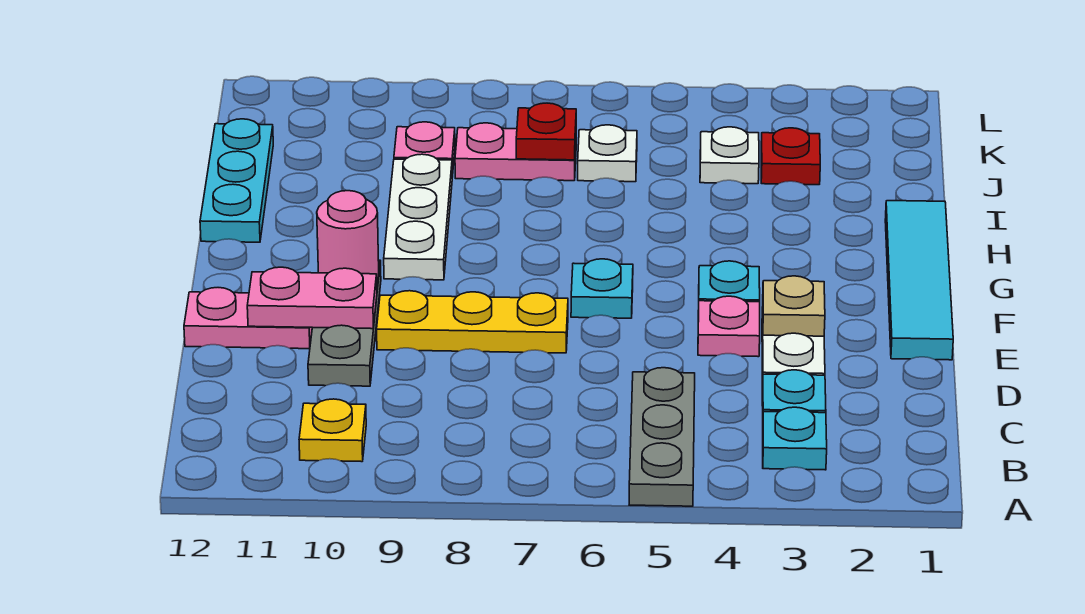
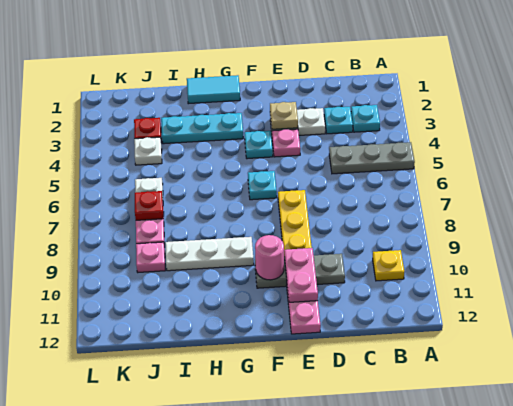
cyan 1x4 tile [885,201,953,360] -> cyan 1x2 tile [187,75,240,104]
cyan 1x3 plate [200,119,273,242] -> cyan 1x3 plate moved to [161,113,243,144]

